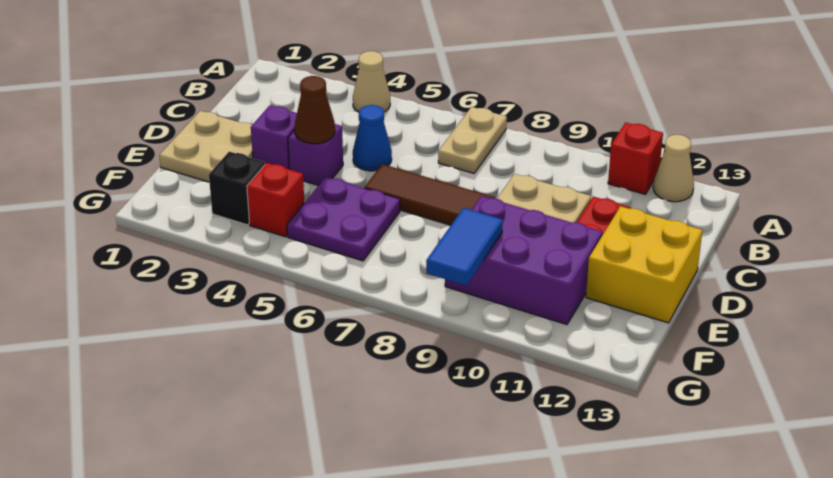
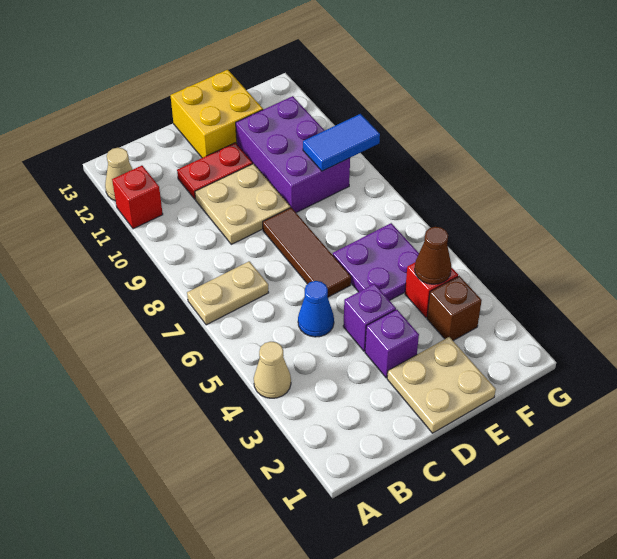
brown 1x1 cone [295,76,335,144] -> brown 1x1 cone moved to [415,227,452,284]
black 1x1 brick [209,152,265,225] -> brown 1x1 brick [427,276,482,341]

